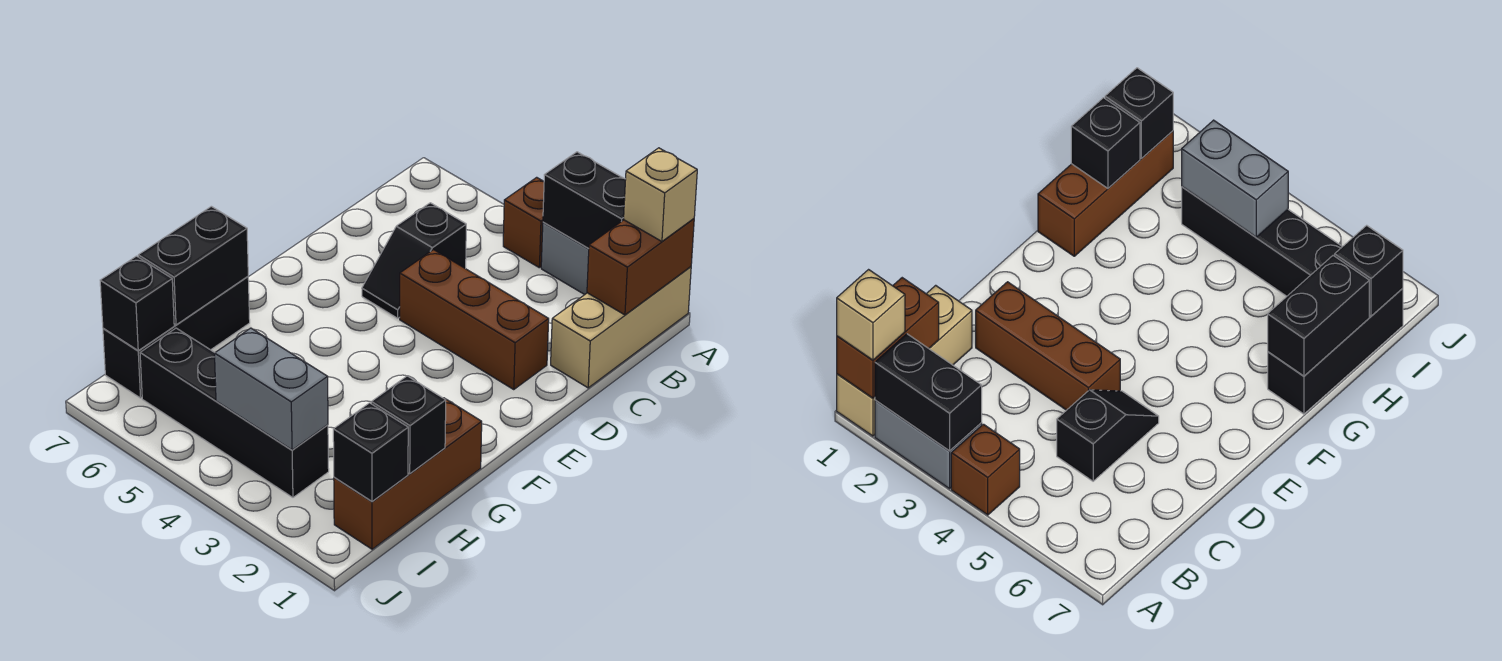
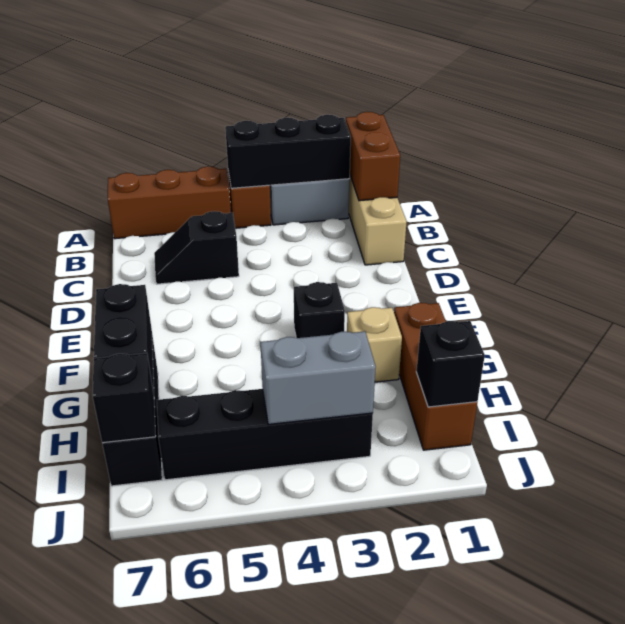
tan 1x1 brick [624,148,697,241] -> tan 1x1 brick moved to [347,307,402,382]
black 1x2 brick [543,152,626,249] -> black 1x3 brick [225,115,351,188]
black 1x2 slope [362,203,466,318] -> black 1x2 slope turned to [154,211,239,284]
brown 1x3 brick [400,250,549,389] -> brown 1x3 brick moved to [108,166,231,239]
black 1x1 brick [371,376,446,474] -> black 1x1 brick moved to [294,282,345,338]

